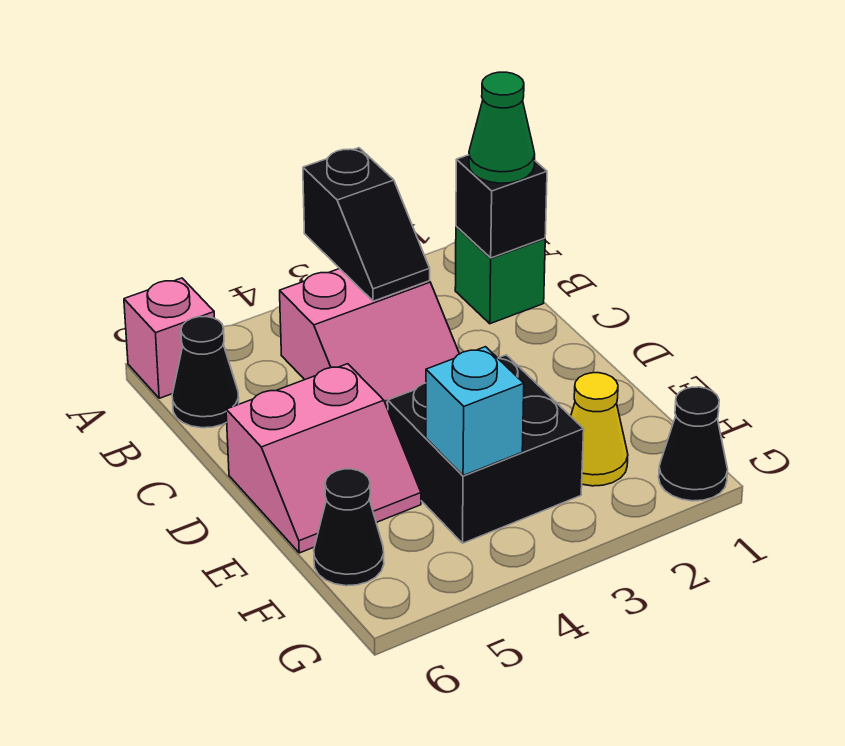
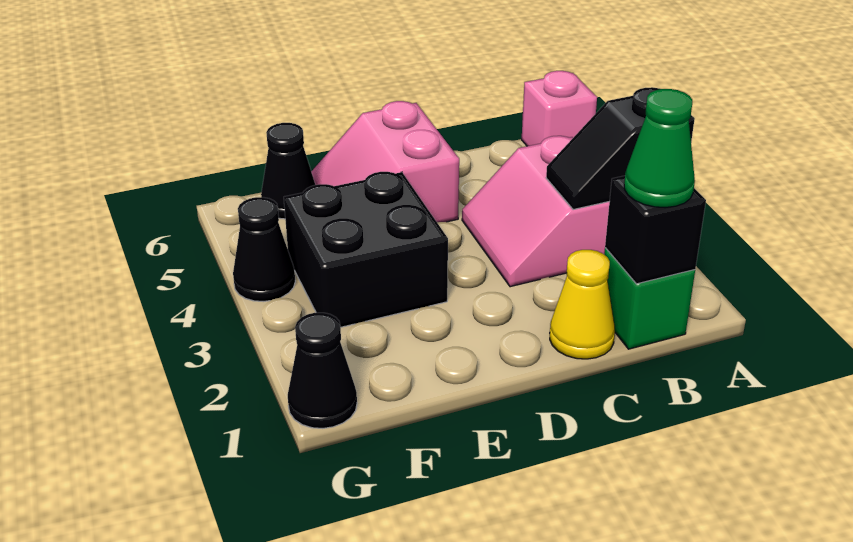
black 1x1 cone [172,317,239,428] -> black 1x1 cone moved to [233,197,295,302]
yellow 1x1 cone [571,373,628,486] -> yellow 1x1 cone moved to [550,250,615,359]
cyan 1x1 brick [426,347,524,476] -> none

